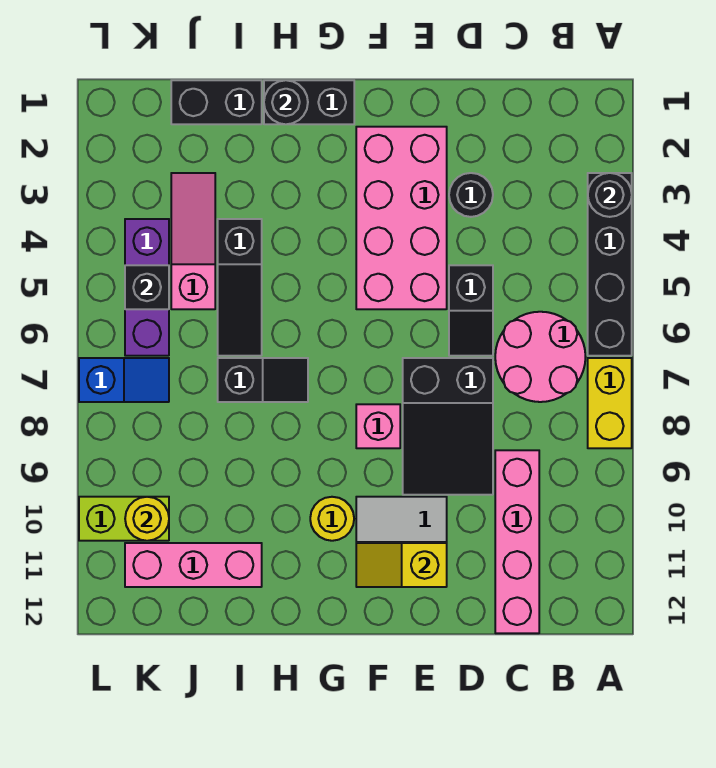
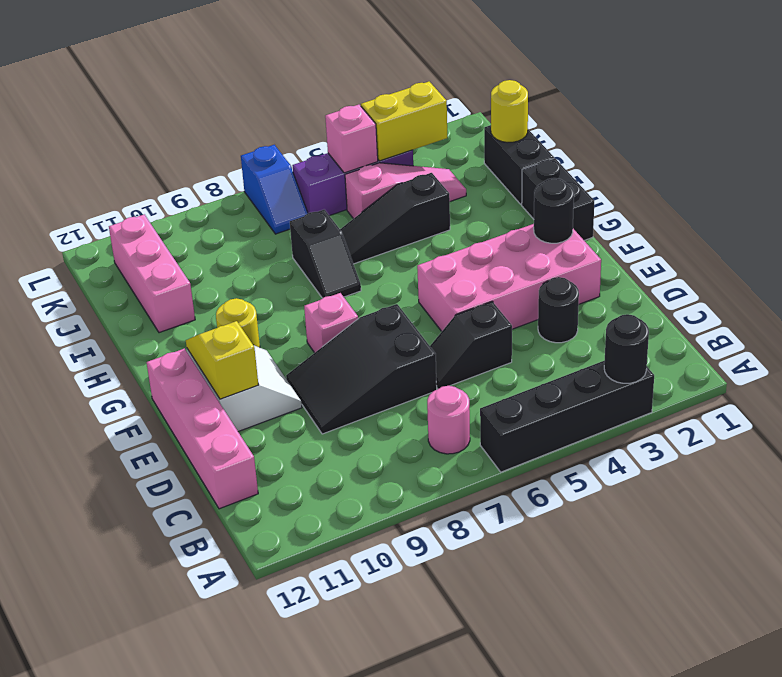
yellow 1x2 brick [588,358,632,448] -> yellow 1x2 brick moved to [361,82,447,161]
pink 2x2 round brick [495,312,586,402] -> pink 1x1 round brick [427,386,470,454]
pink 1x4 brick [495,450,539,633] -> pink 1x4 brick turned to [147,349,258,509]
black 1x1 round brick [264,80,308,124] -> black 1x1 round brick moved to [534,178,574,243]
black 1x1 brick [125,265,169,309] -> pink 1x1 brick [325,105,378,173]
lime 1x2 brick [79,497,169,541] -> none
yellow 1x1 round brick [125,497,169,541] -> yellow 1x1 round brick moved to [491,80,528,143]

